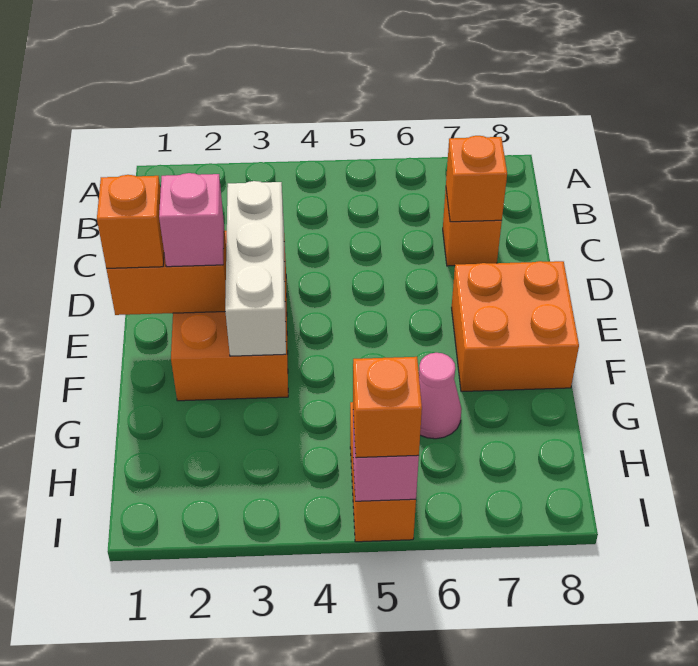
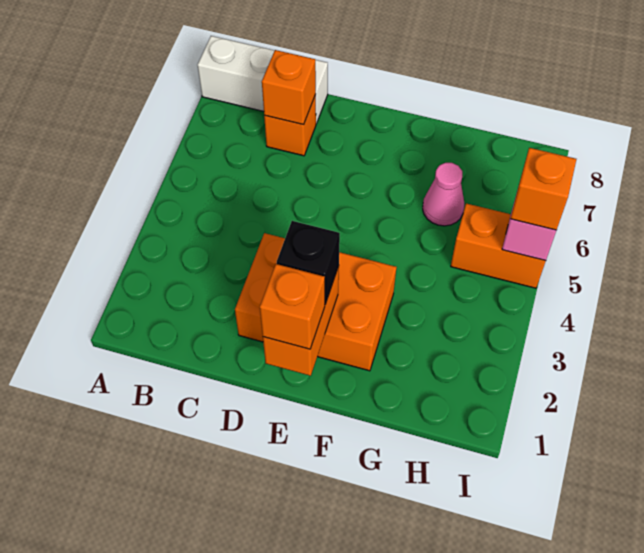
white 1x3 brick [225,181,286,356] -> white 1x3 brick moved to [198,36,328,124]
pink 1x1 brick [159,173,224,267] -> black 1x1 brick [277,221,340,304]
orange 2x2 brick [452,261,579,392] -> none

